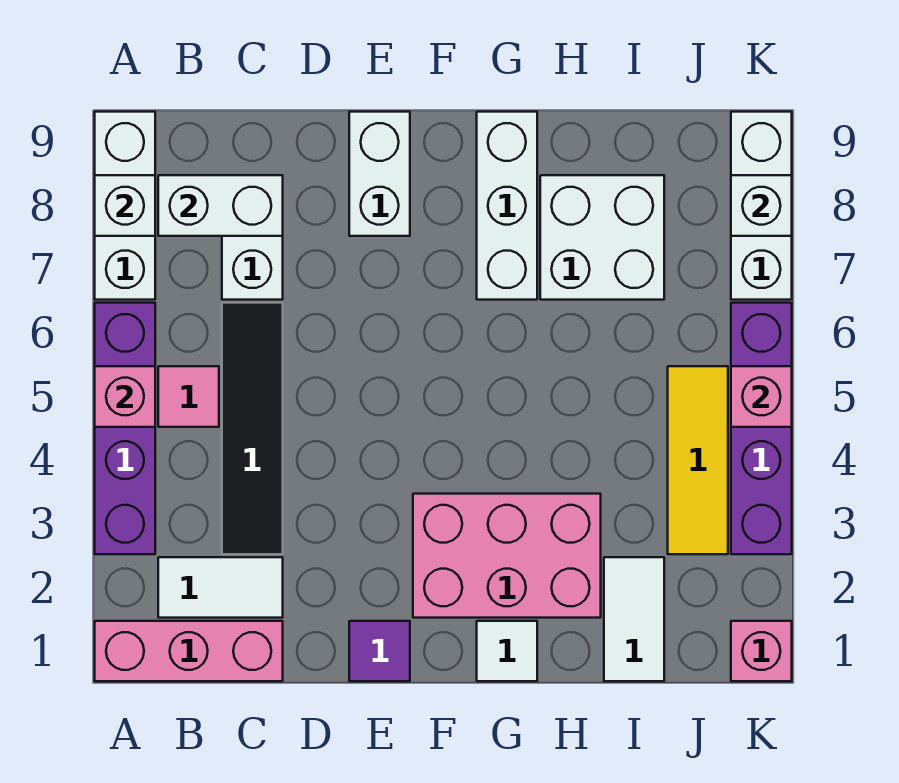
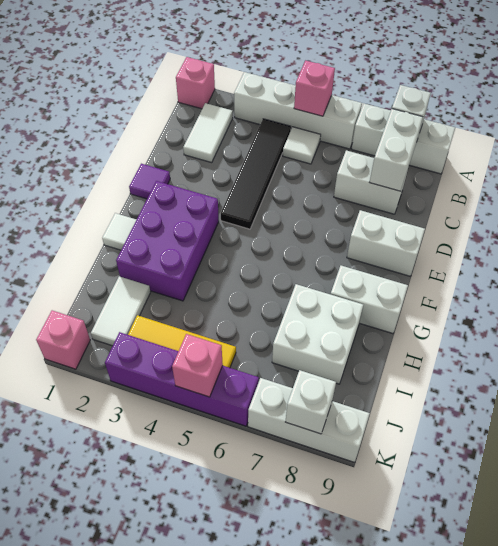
pink 1x3 brick [95,621,283,681] -> pink 1x1 brick [176,57,215,109]
purple 1x4 brick [95,303,155,554] -> white 1x4 brick [234,72,362,149]
pink 1x1 tile [158,366,219,427] -> white 1x1 tile [283,127,321,164]
black 1x4 tile [222,303,283,554] -> black 1x4 tile turned to [221,119,291,229]
pink 2x3 brick [413,494,601,618] -> purple 2x3 brick [116,181,219,301]
white 1x3 brick [477,112,537,300] -> white 1x2 brick [331,266,408,334]
white 1x2 tile [604,557,664,681] -> white 1x2 tile turned to [91,276,151,346]

